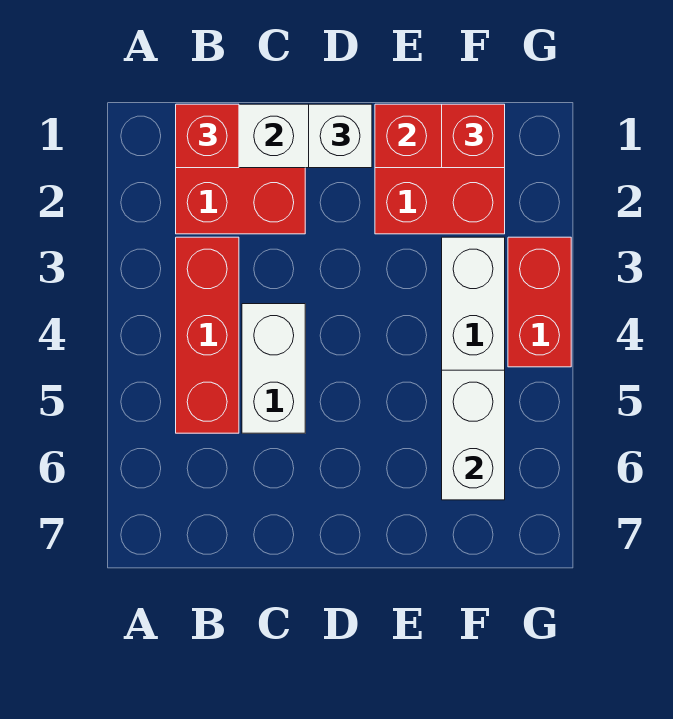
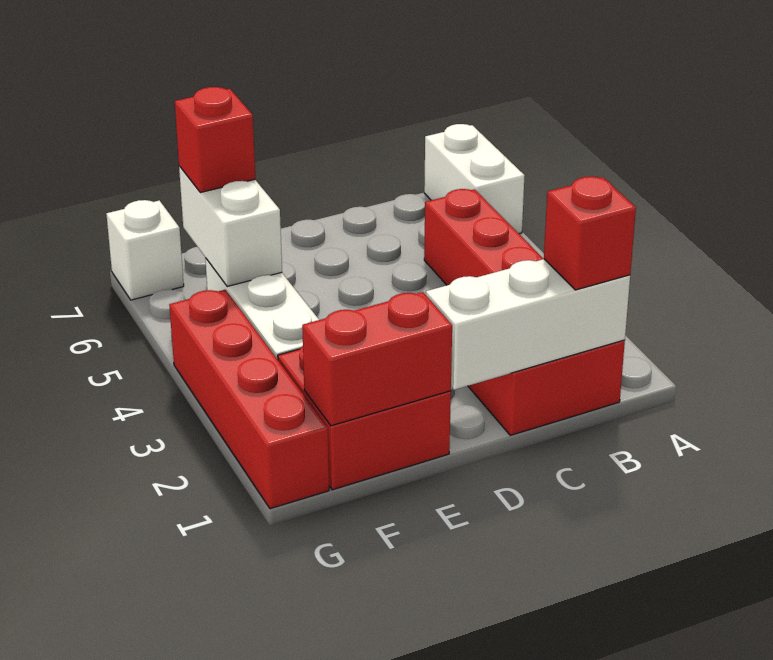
white 1x2 brick [242,304,305,433] -> white 1x2 brick moved to [424,124,525,234]
white 1x1 brick [309,104,372,168] -> white 1x1 brick moved to [106,200,184,300]
red 1x1 brick [442,104,505,168] -> red 1x1 brick moved to [175,87,255,193]
red 1x2 brick [508,237,571,367] -> red 1x4 brick [169,290,329,509]

